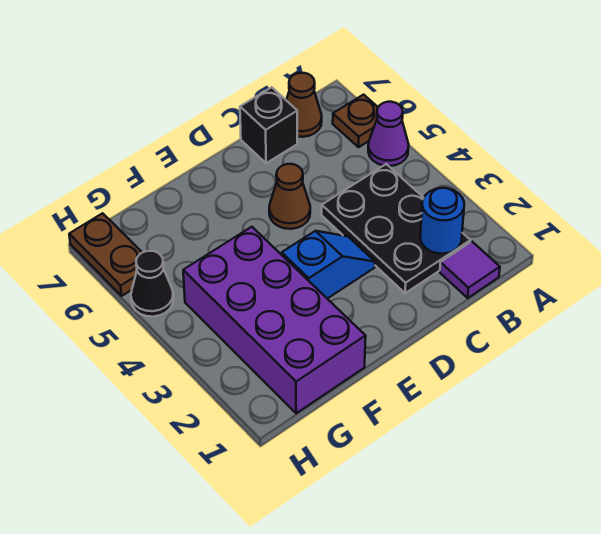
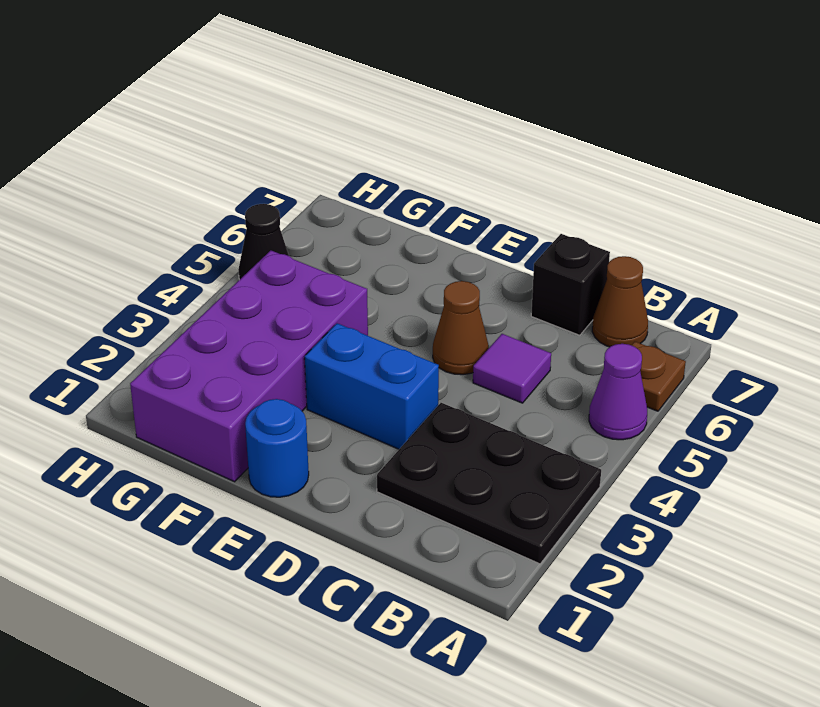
purple 1x1 tile [440,242,500,298] -> purple 1x1 tile moved to [473,334,551,403]
black 2x3 plate [322,164,471,293] -> black 2x3 plate turned to [377,403,601,564]
blue 1x1 round brick [420,188,464,254] -> blue 1x1 round brick moved to [245,399,309,497]
blue 1x2 slope [282,231,375,299] -> blue 1x2 brick [305,323,439,449]
brown 1x2 plate [69,213,142,296] -> none

